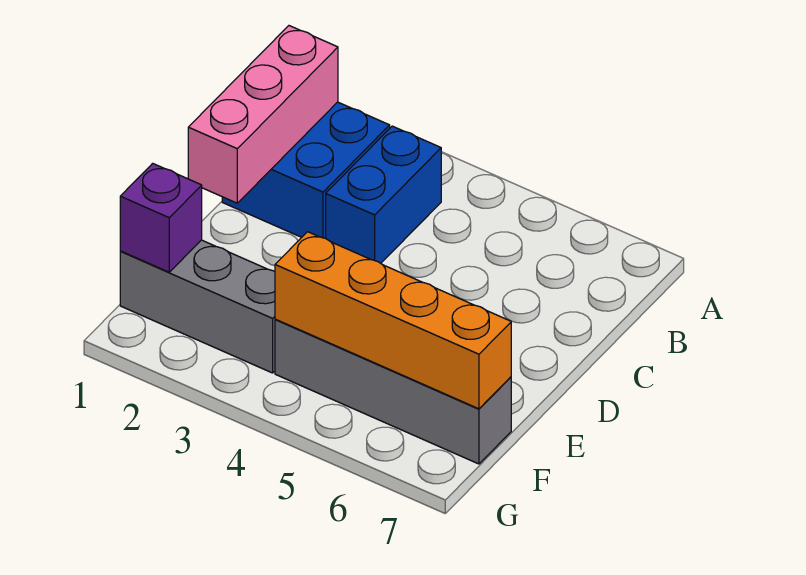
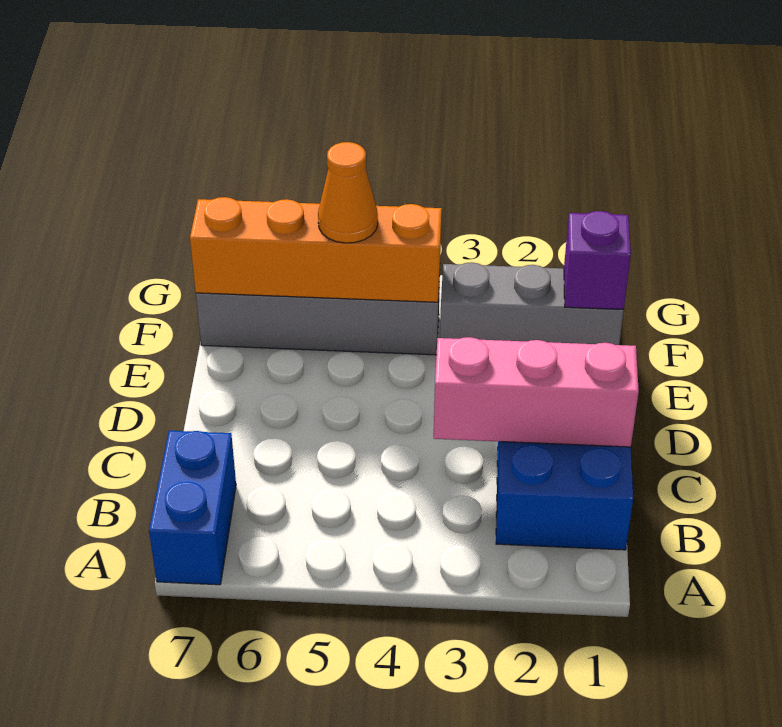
pink 1x3 brick [188,26,338,203] -> pink 1x3 brick turned to [434,337,639,447]
blue 1x2 brick [326,126,441,263] -> blue 1x2 brick moved to [149,431,236,585]
none -> orange 1x1 cone [318,142,378,243]

